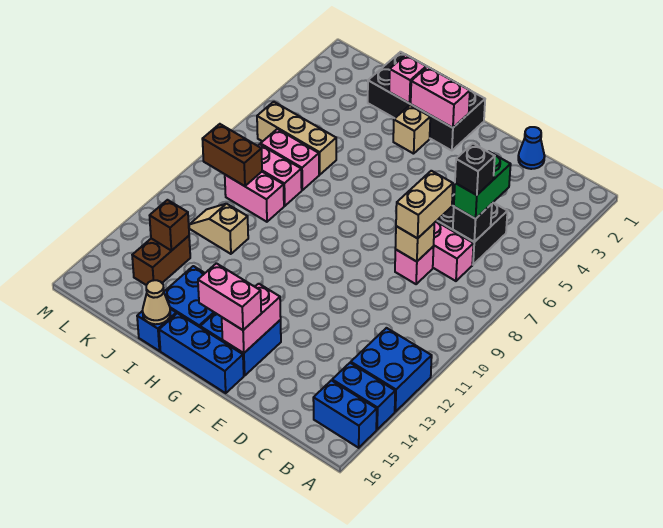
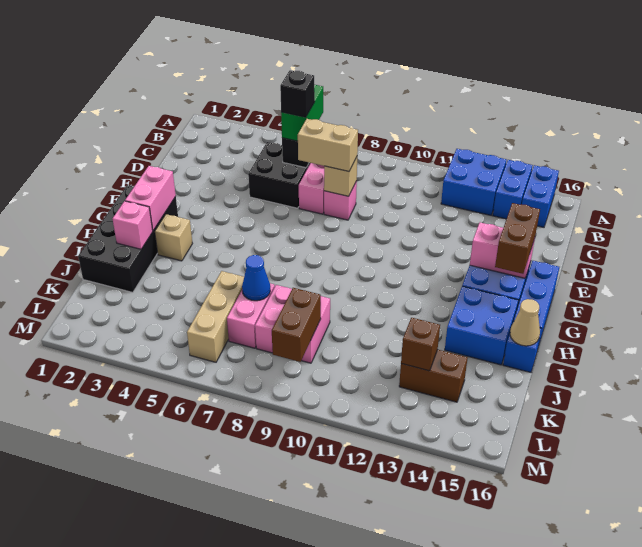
green 1x2 brick [454,152,511,219] -> green 1x2 brick turned to [281,85,323,141]
blue 1x1 cone [518,127,545,169] -> blue 1x1 cone moved to [242,255,270,301]
pink 1x2 brick [198,263,261,330] -> brown 1x2 brick [495,203,540,274]
tan 1x2 slope [189,204,248,254] -> none

